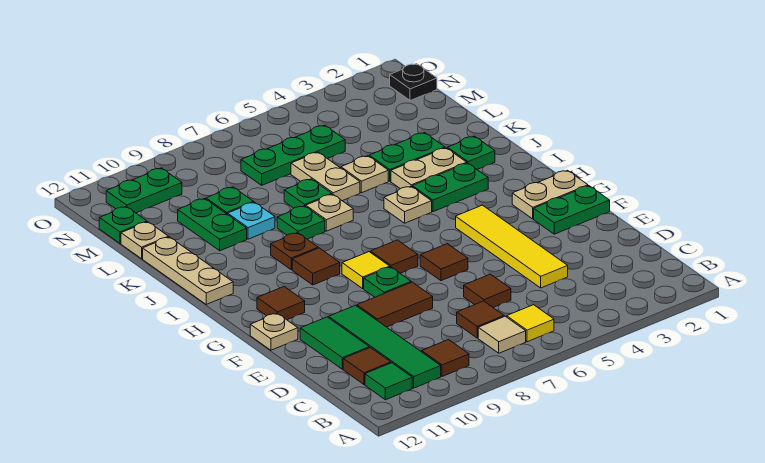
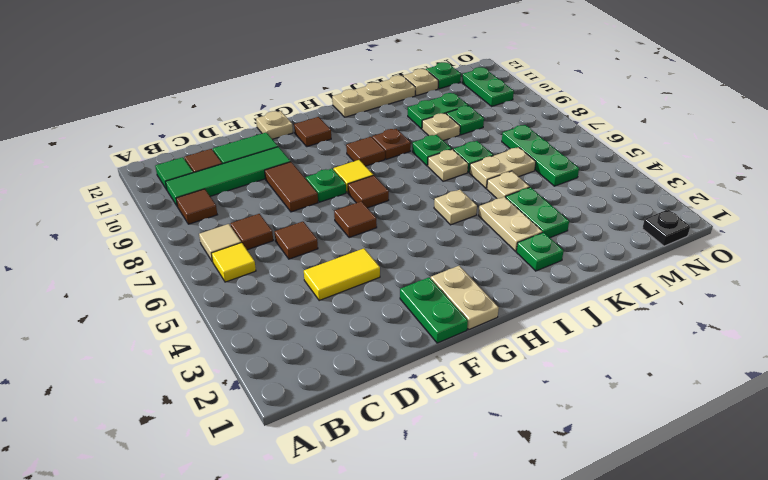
yellow 1x4 tile [456,205,568,288] -> yellow 1x2 tile [304,248,380,300]
green 1x2 plate [412,163,488,212] -> none
cyan 1x1 plate [228,202,275,239] -> tan 1x1 plate [422,113,460,141]

